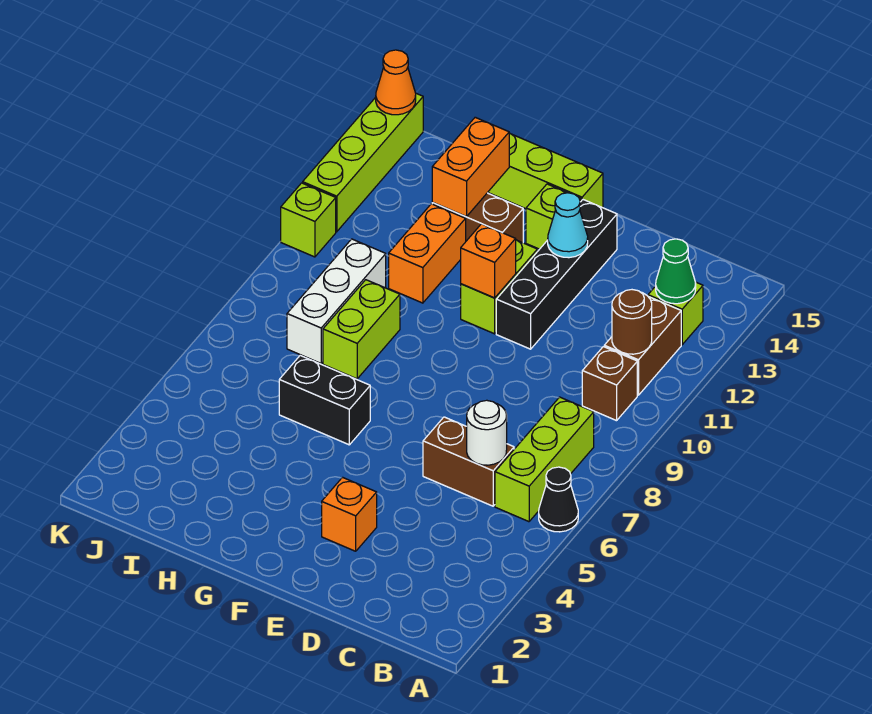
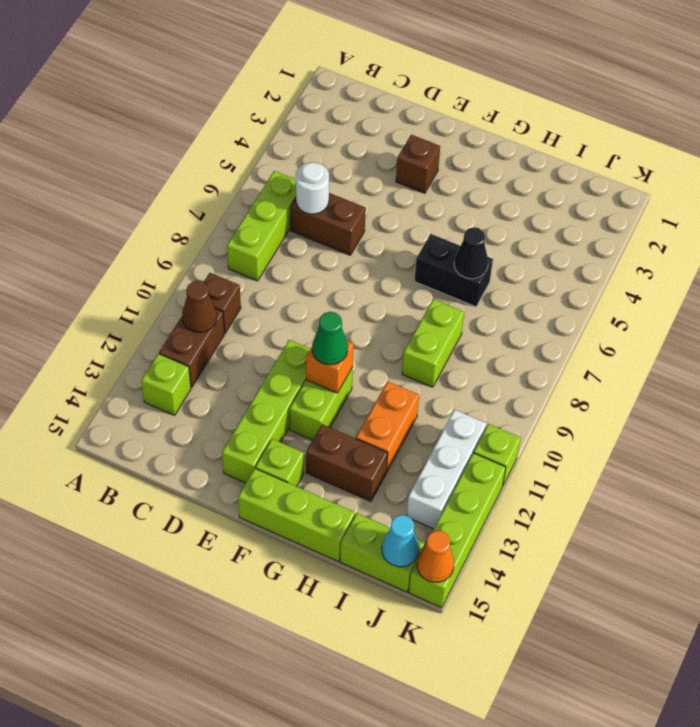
black 1x1 cone [539,467,578,532] -> black 1x1 cone moved to [454,227,488,279]
brown 1x1 round brick [612,290,652,354] -> brown 1x1 cone [182,281,217,332]
green 1x1 cone [656,239,696,304] -> green 1x1 cone moved to [312,312,348,365]
orange 1x1 brick [322,477,377,551] -> brown 1x1 brick [396,135,440,193]
black 1x4 brick [496,200,617,349] -> lime 1x4 brick [222,340,310,483]
cyan 1x1 cone [548,193,588,258] -> cyan 1x1 cone moved to [382,515,419,567]
orange 1x2 brick [432,117,509,217] -> none
white 1x3 brick [287,239,386,363] -> white 1x3 brick moved to [407,410,487,529]
none -> lime 1x2 brick [340,513,425,592]

